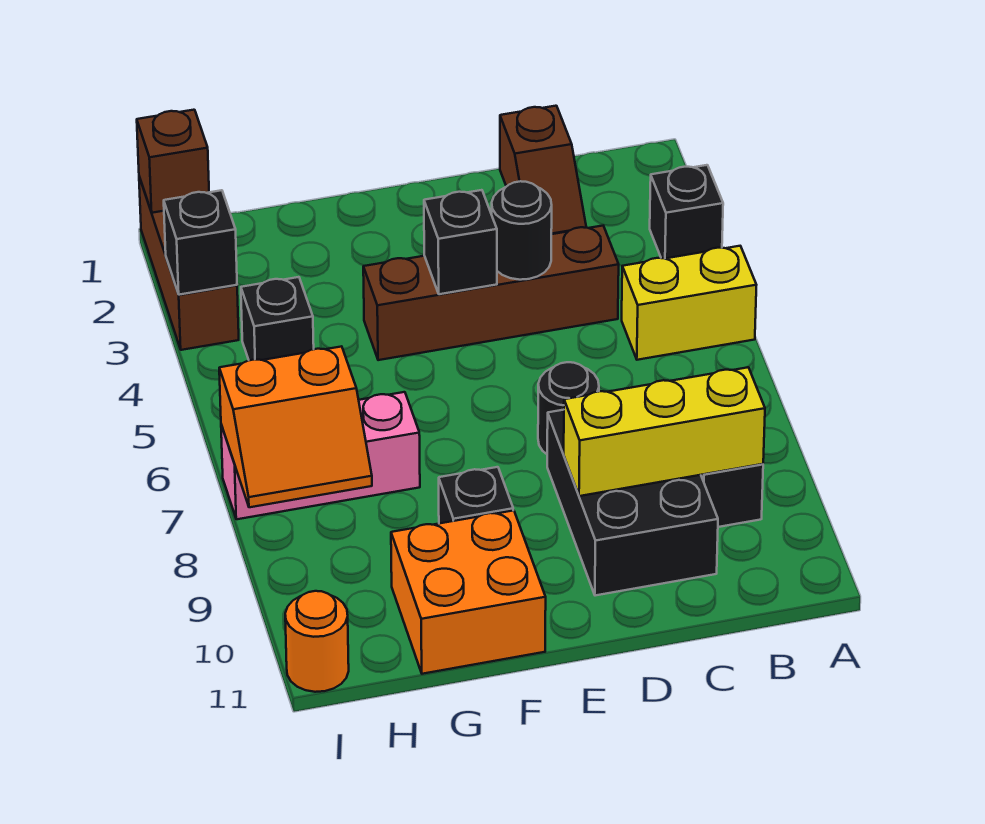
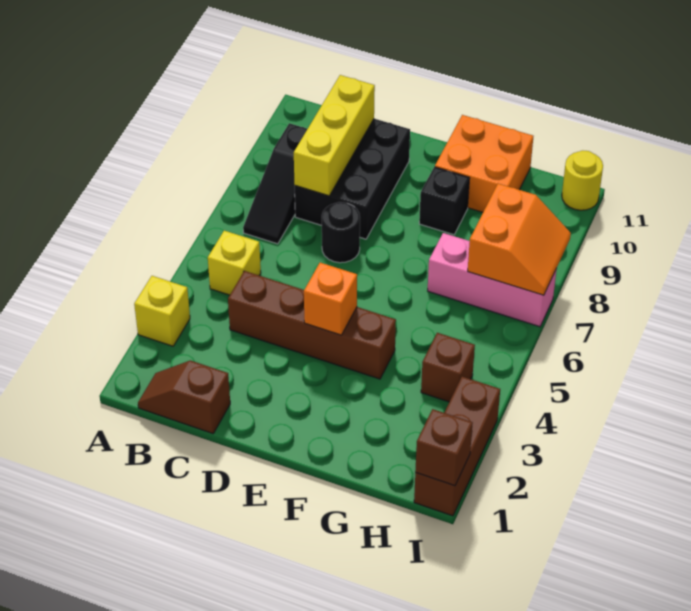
black 1x1 brick [650,165,723,259] -> yellow 1x1 brick [134,276,190,346]
yellow 1x2 brick [622,246,756,360] -> yellow 1x1 brick [208,230,261,295]
yellow 1x3 brick [564,367,765,496] -> yellow 1x3 brick turned to [294,75,375,196]
brown 1x2 slope [500,106,586,234] -> brown 1x2 slope turned to [138,360,230,434]
black 1x1 round brick [492,181,552,280] -> none
black 1x1 brick [424,190,497,294] -> orange 1x1 brick [304,263,357,335]
black 1x1 brick [241,277,314,360] -> brown 1x1 brick [421,333,475,402]
orange 2x2 slope [219,346,372,507] -> orange 2x2 slope turned to [468,184,571,295]
black 1x1 brick [164,190,237,295] -> none
orange 1x1 round brick [285,591,349,692] -> yellow 1x1 round brick [562,151,603,210]

